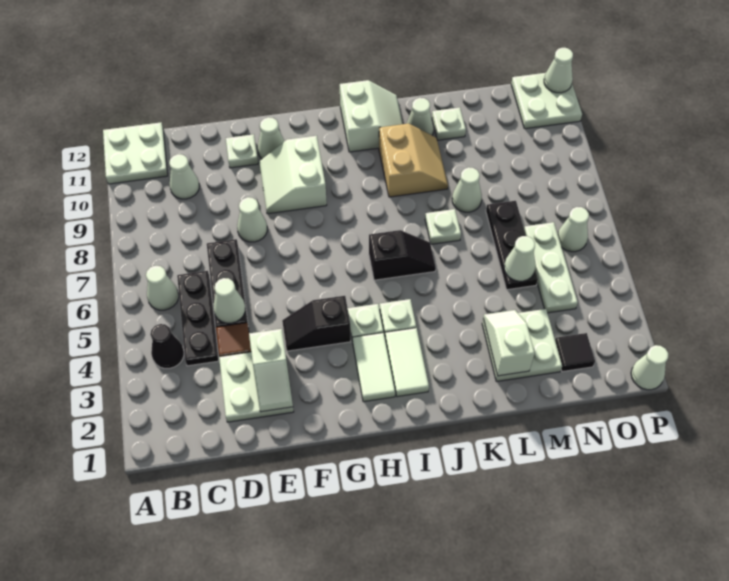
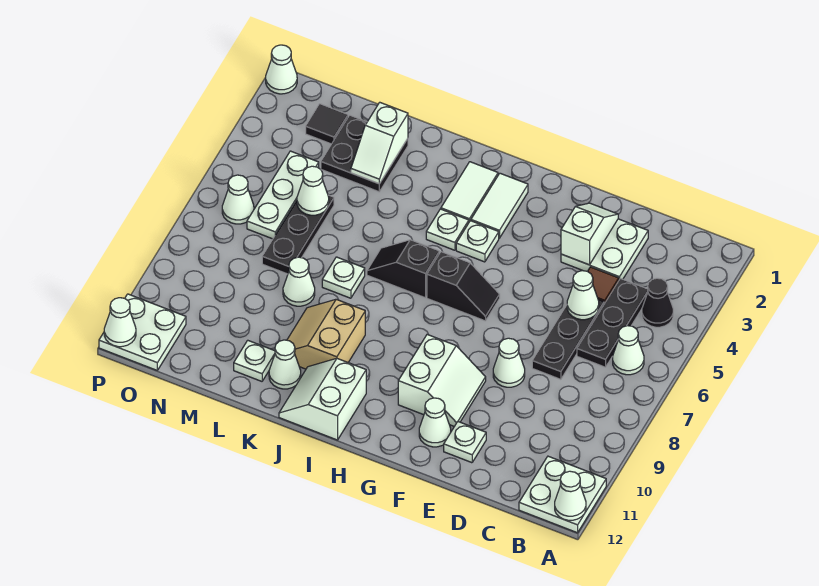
white 1x1 cone [169,154,199,199] -> white 1x1 cone moved to [555,471,586,520]
black 1x2 slope [282,296,351,351] -> black 1x2 slope moved to [427,252,500,321]
white 2x2 plate [482,309,562,382] -> black 2x2 plate [321,115,408,192]

